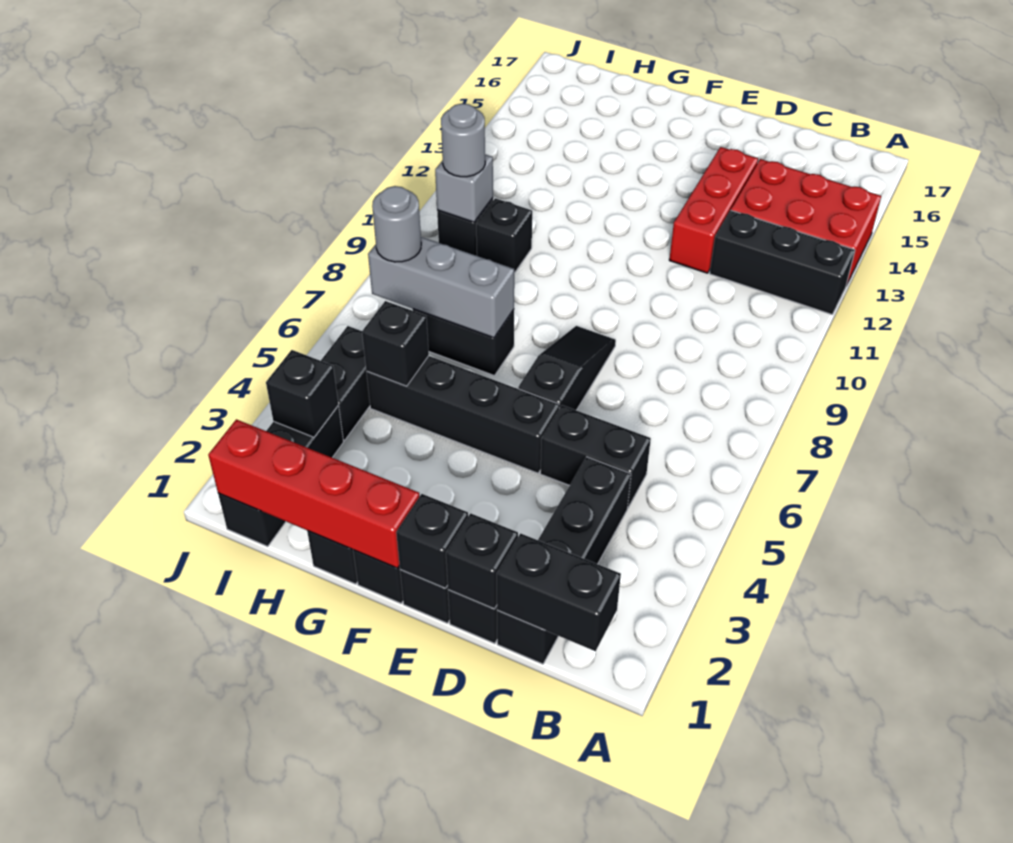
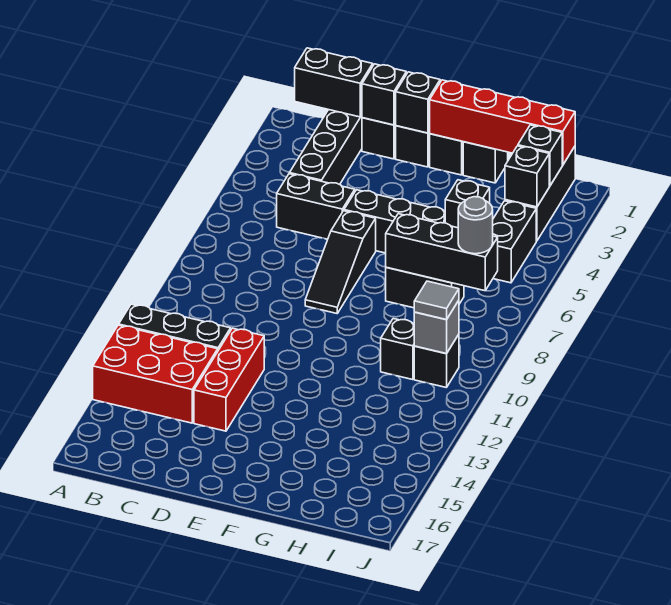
grey 1x3 brick [368,237,514,338] -> black 1x3 brick [386,214,498,291]
none -> black 1x1 brick [518,125,562,186]
grey 1x1 round brick [441,104,485,177] -> grey 1x1 tile [414,281,459,320]

